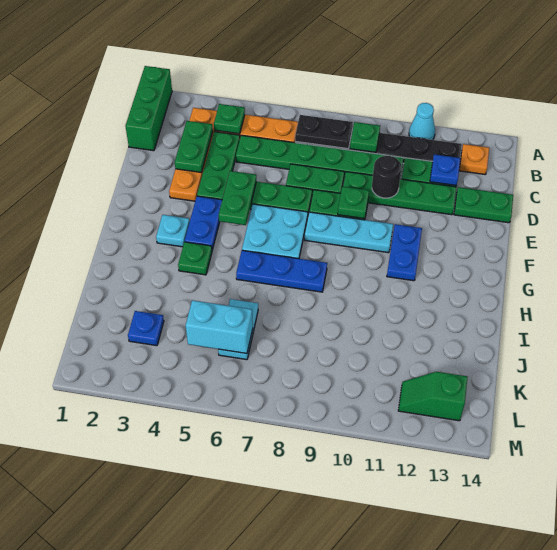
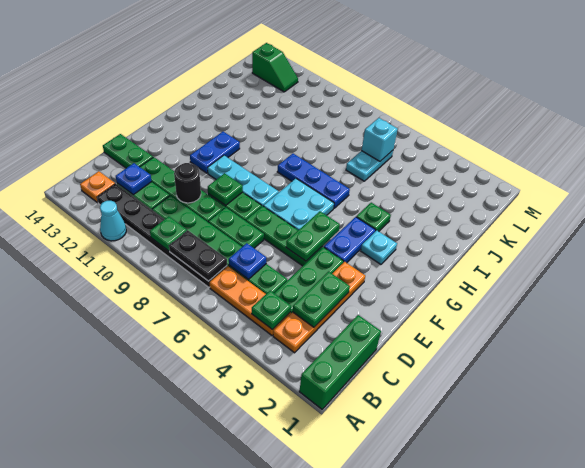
blue 1x1 plate [128,311,164,346] -> blue 1x1 plate moved to [229,243,266,280]
cyan 1x2 brick [186,300,253,354] -> cyan 1x1 brick [362,118,398,161]

